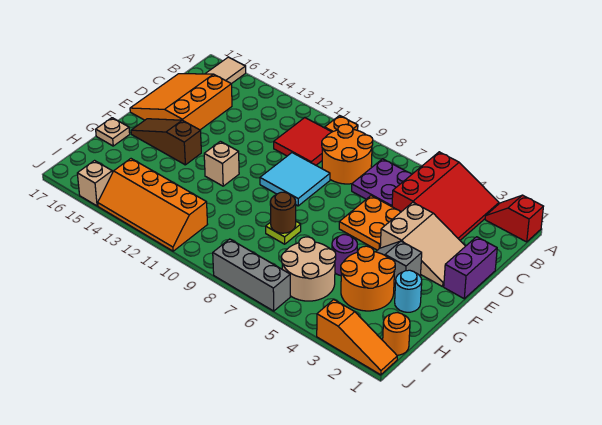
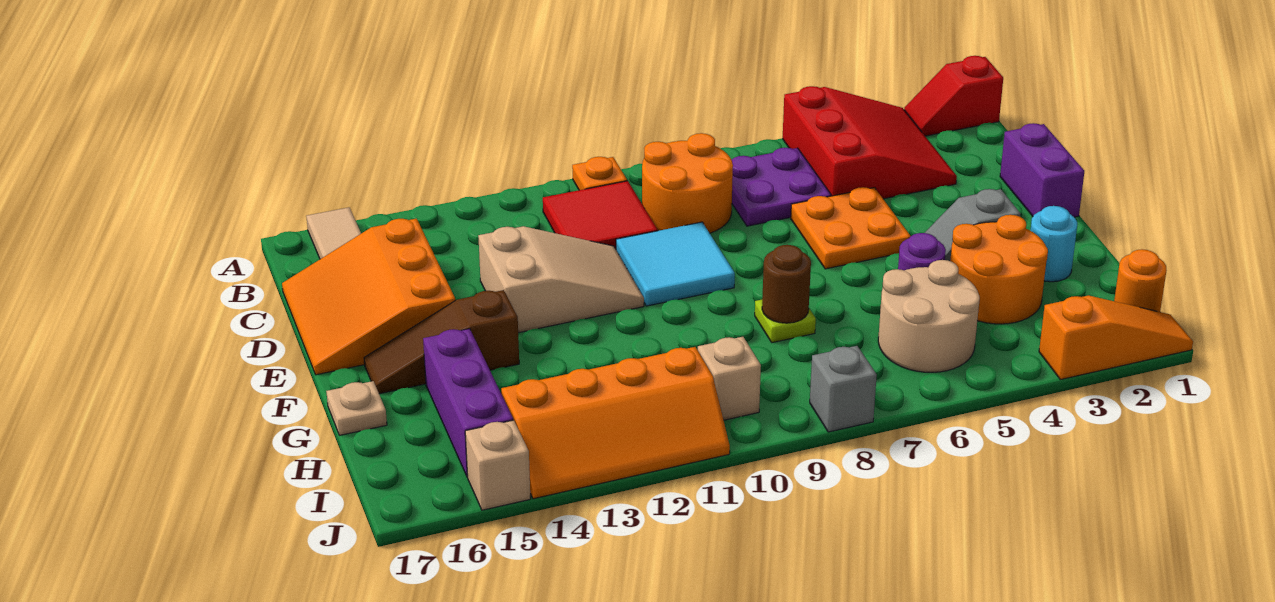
tan 2x3 slope [380,202,465,287] -> tan 2x3 slope moved to [478,226,644,333]
tan 1x1 brick [204,141,239,186] -> tan 1x1 brick moved to [698,337,761,420]
none -> purple 1x3 brick [423,329,513,477]
grey 1x3 brick [213,239,290,311] -> grey 1x1 brick [810,346,877,432]

